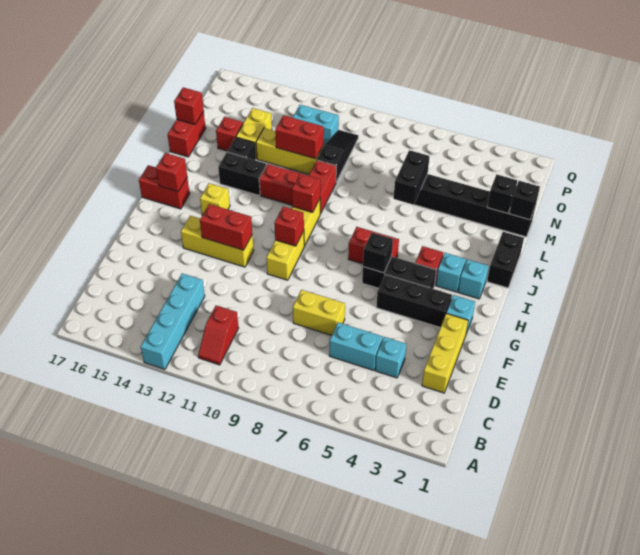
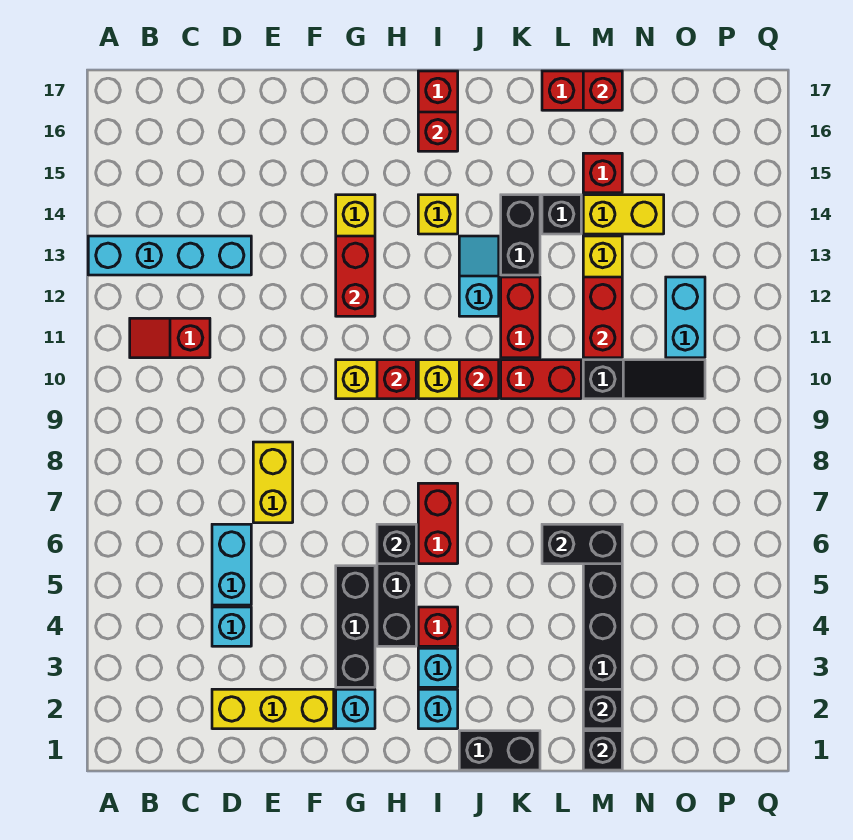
none -> cyan 1x2 slope [459,236,499,316]

